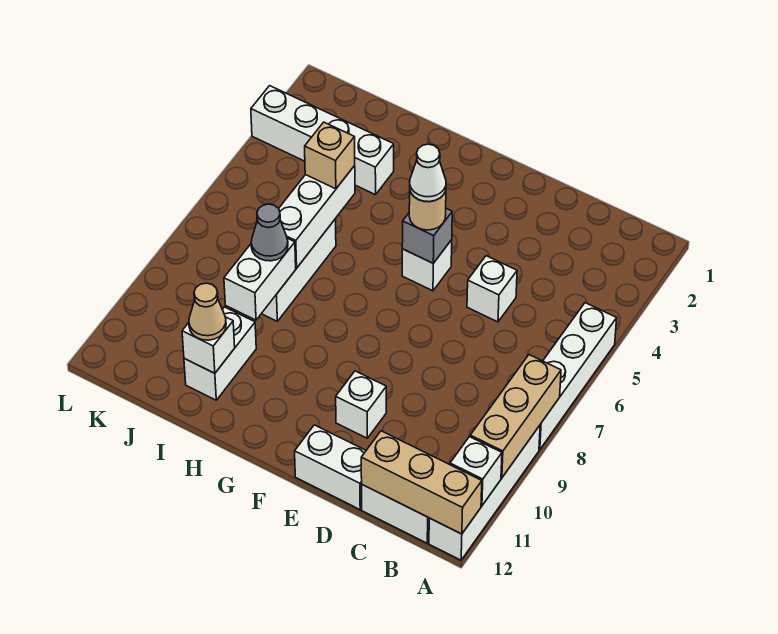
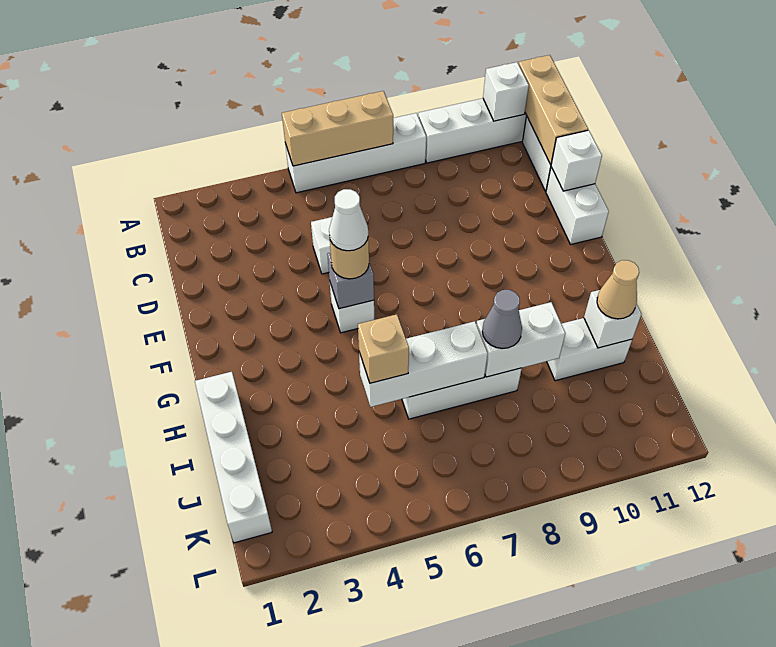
tan 1x3 brick [470,355,561,478] -> tan 1x3 brick moved to [282,91,393,166]
white 1x1 brick [336,371,386,438] -> white 1x1 brick moved to [551,130,602,191]
white 1x4 brick [251,86,394,195] -> white 1x4 brick moved to [195,372,272,543]

